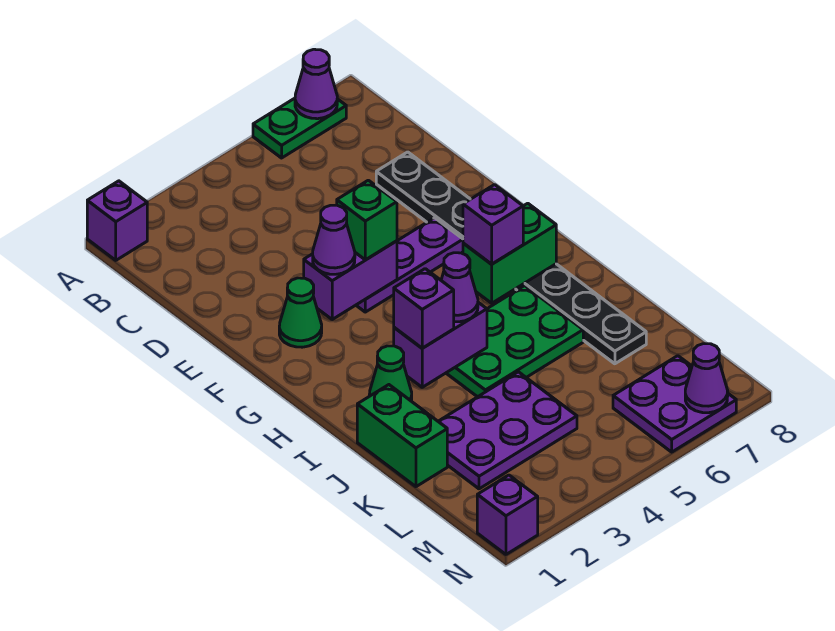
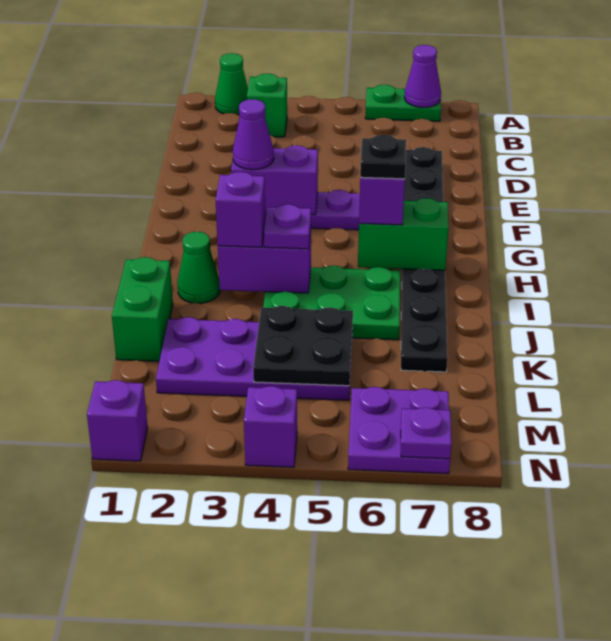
purple 1x1 brick [87,181,147,260] -> purple 1x1 brick moved to [244,386,297,467]
green 1x1 cone [279,278,322,347] -> green 1x1 cone moved to [215,53,248,115]
green 1x1 brick [337,180,397,260] -> green 1x1 brick moved to [247,74,287,137]
none -> black 1x1 plate [360,135,406,179]
purple 1x1 cone [441,253,478,322] -> purple 1x1 plate [264,204,311,249]
purple 2x3 plate [438,372,577,489] -> purple 2x4 plate [156,317,353,400]
none -> black 2x2 plate [253,306,353,386]
purple 1x1 cone [685,344,728,413] -> purple 1x1 plate [401,407,452,459]

